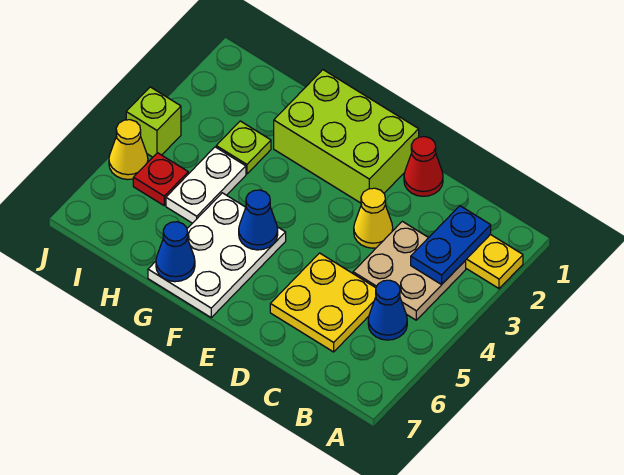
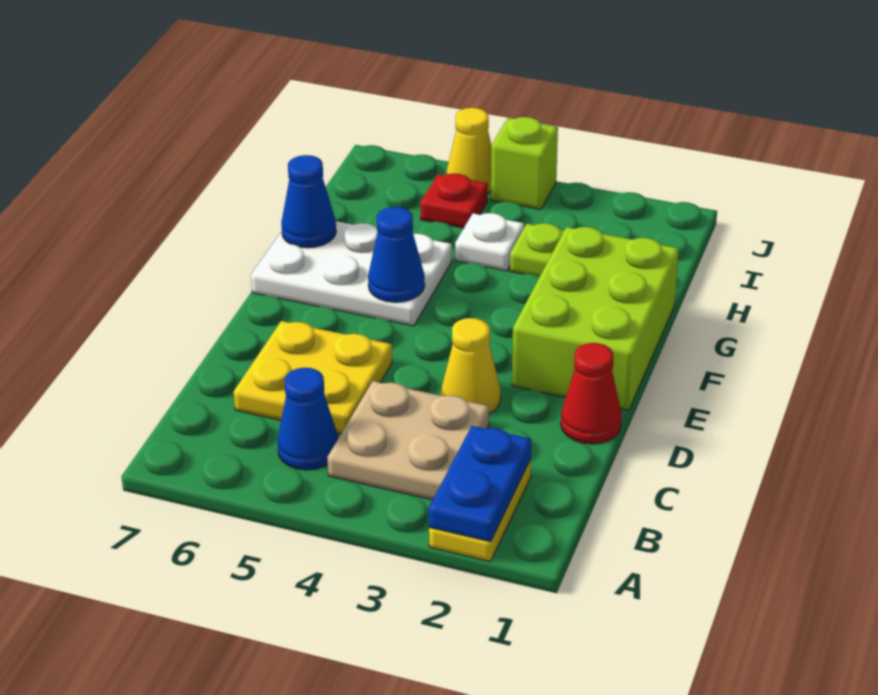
blue 1x2 plate [411,206,491,285] -> blue 1x2 plate turned to [429,426,531,542]
white 1x2 plate [166,147,246,223] -> white 1x1 plate [455,213,524,271]

